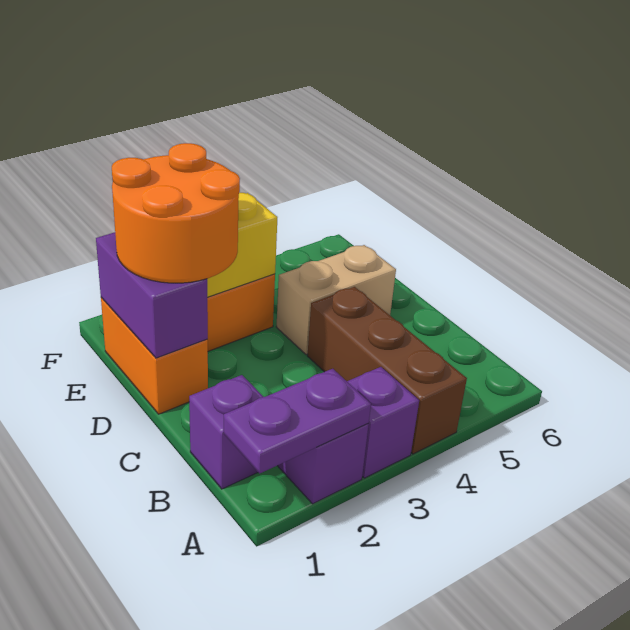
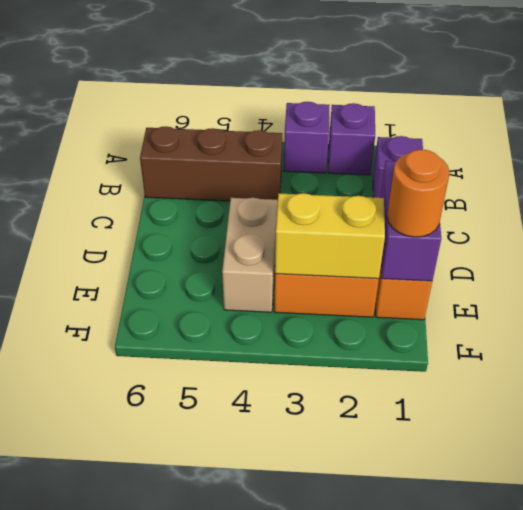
purple 1x2 plate [224,369,371,474] -> none
brown 1x3 brick [307,287,467,454] -> brown 1x3 brick turned to [140,127,282,201]
orange 2x2 round brick [112,143,240,283] -> orange 1x1 round brick [387,149,450,237]
tan 1x2 brick [276,245,396,354] -> tan 1x2 brick turned to [222,198,278,312]

